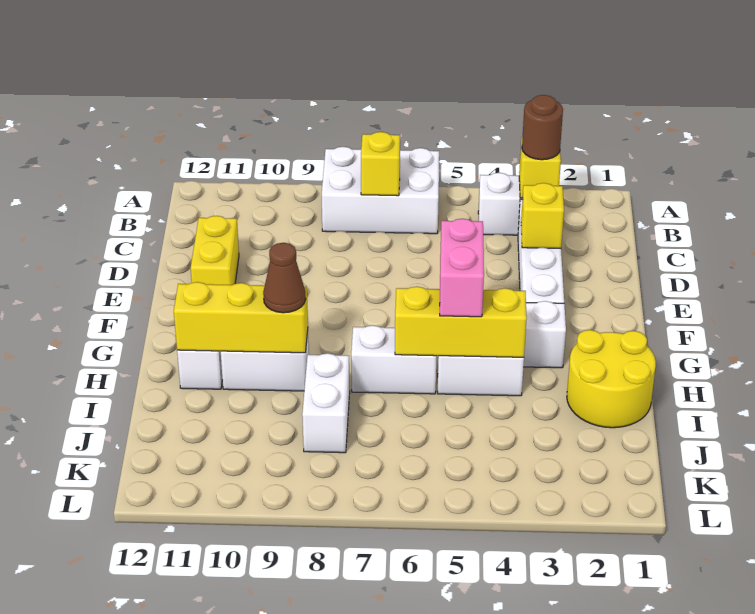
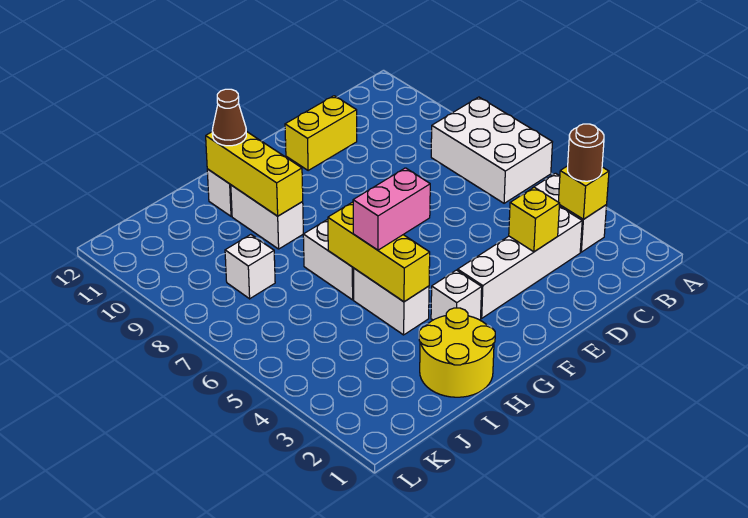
yellow 1x1 brick [361,132,400,196] -> none
brown 1x1 cone [263,243,306,313] -> brown 1x1 cone moved to [212,89,246,146]
white 1x2 brick [302,353,350,453] -> white 1x1 brick [225,235,275,299]

